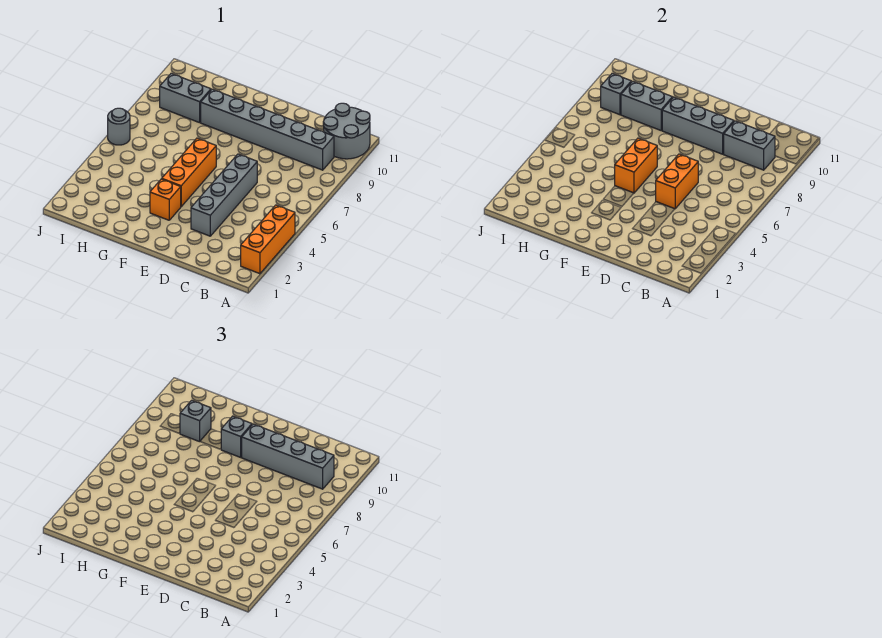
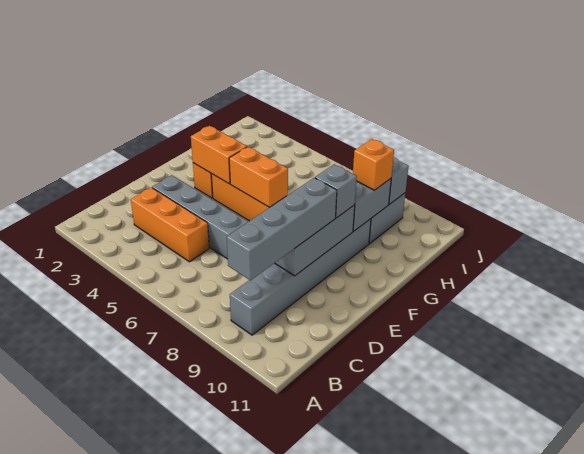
orange 1x3 brick [241,205,295,274] -> orange 1x3 brick moved to [131,187,209,262]
grey 2x2 round brick [323,103,370,159] -> none
grey 1x2 brick [724,121,775,170] -> none
orange 1x2 brick [656,154,698,209] -> orange 1x2 brick moved to [191,126,247,184]
grey 1x1 brick [180,400,211,442] -> orange 1x1 brick [353,139,394,190]
grey 1x1 round brick [108,108,130,145] -> none

